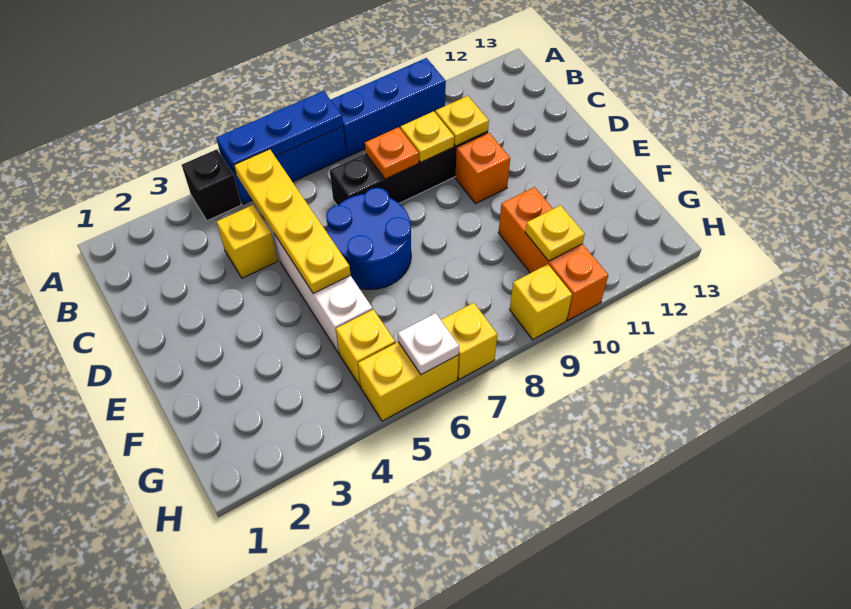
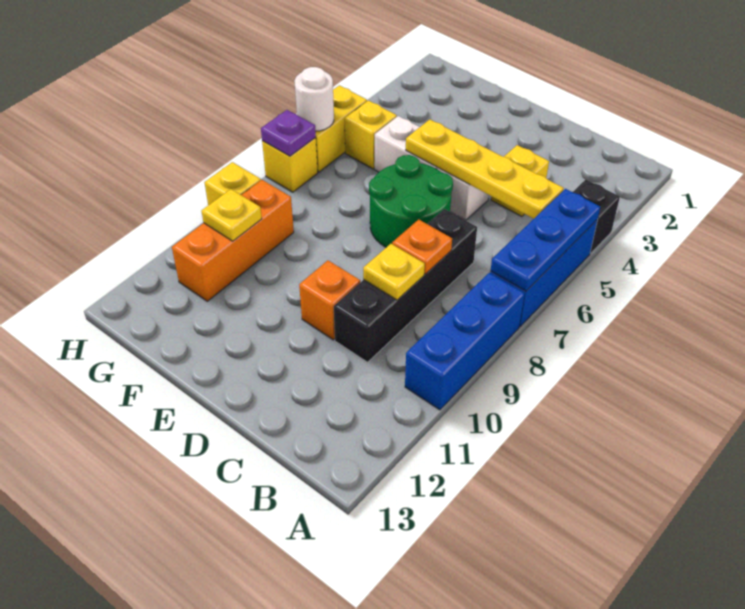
yellow 1x1 plate [435,96,489,146] -> none
blue 2x2 round brick [326,188,411,289] -> green 2x2 round brick [369,155,453,247]
orange 1x3 brick [498,187,608,320] -> orange 1x3 brick turned to [172,180,294,301]
white 1x1 plate [398,313,459,375] -> white 1x1 round brick [294,67,334,131]
none -> purple 1x1 plate [261,110,316,156]

